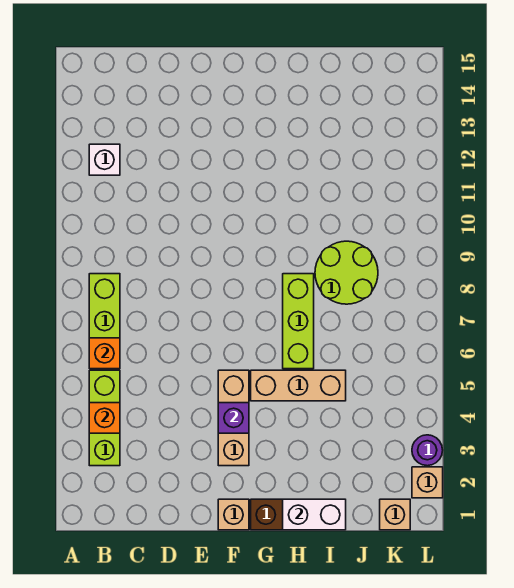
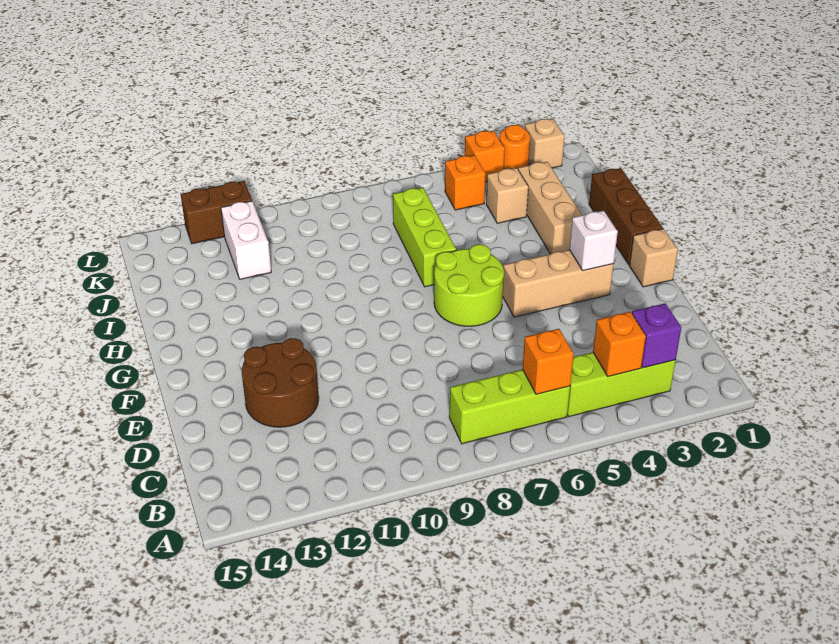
white 1x1 brick [89,144,120,175] -> white 1x1 brick moved to [569,211,618,271]
none -> brown 2x2 round brick [242,338,319,427]
purple 1x1 brick [218,403,249,433] -> purple 1x1 brick moved to [632,303,681,368]
tan 1x3 brick [251,370,346,401] -> tan 1x3 brick moved to [518,162,582,254]
white 1x2 brick [283,499,346,530] -> white 1x2 brick moved to [221,201,271,279]
lime 1x3 brick [283,274,314,369] -> lime 1x3 brick turned to [393,188,456,287]
lime 2x2 round brick [315,241,378,304] -> lime 2x2 round brick moved to [434,244,504,326]
tan 1x1 brick [380,499,410,530] -> tan 1x1 brick moved to [486,168,528,223]
none -> orange 1x1 brick [445,155,485,210]
purple 1x1 round brick [412,435,443,466] -> orange 1x1 round brick [499,125,530,169]
none -> orange 1x1 brick [465,131,505,182]
none -> brown 1x2 brick [181,181,252,244]

